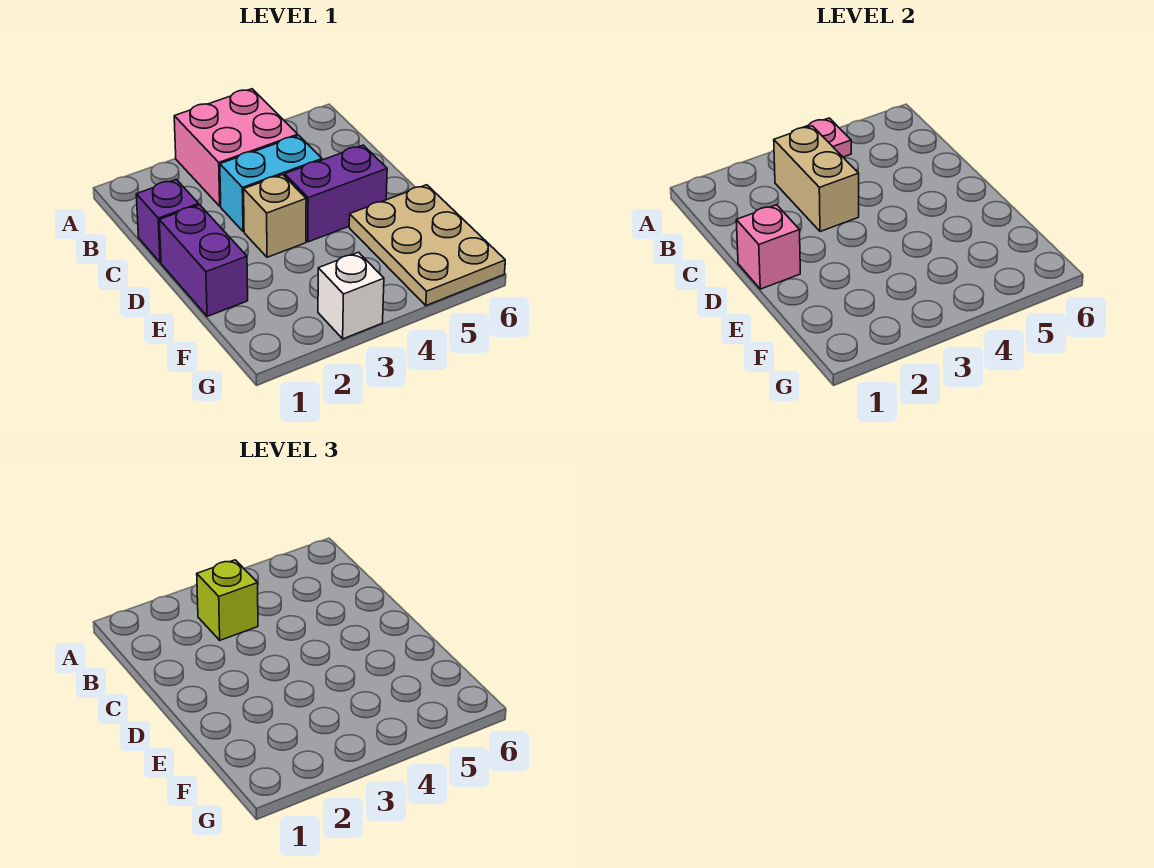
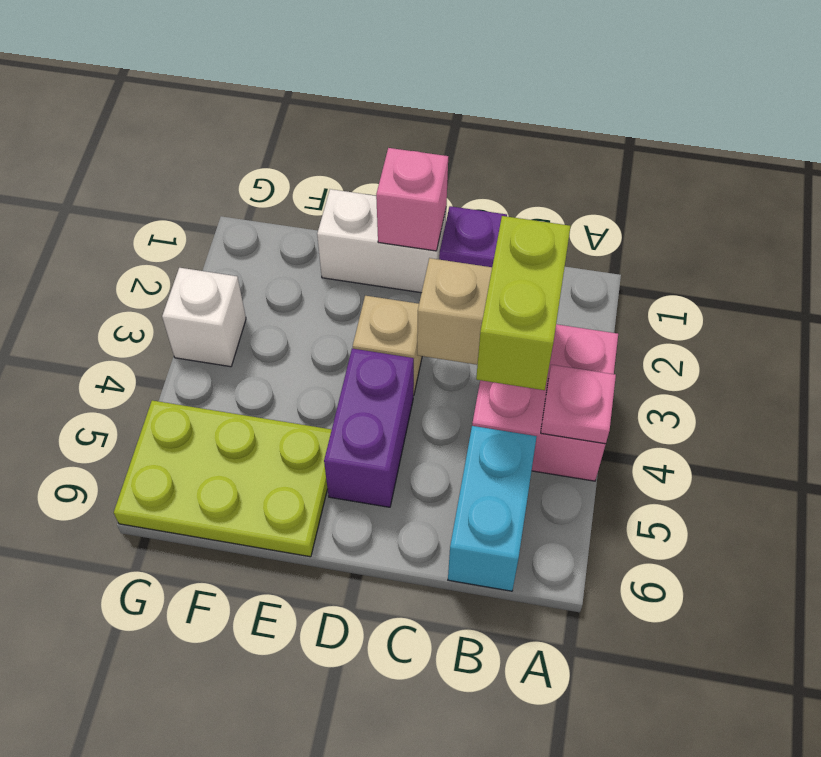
lime 1x1 brick [197,560,258,640] -> lime 1x2 brick [476,216,571,390]
cyan 1x2 brick [220,136,322,232] -> cyan 1x2 brick moved to [448,426,537,591]
purple 1x2 brick [159,205,248,316] -> white 1x2 brick [317,189,446,293]
tan 2x3 plate [349,185,505,306] -> lime 2x3 plate [114,400,332,557]

